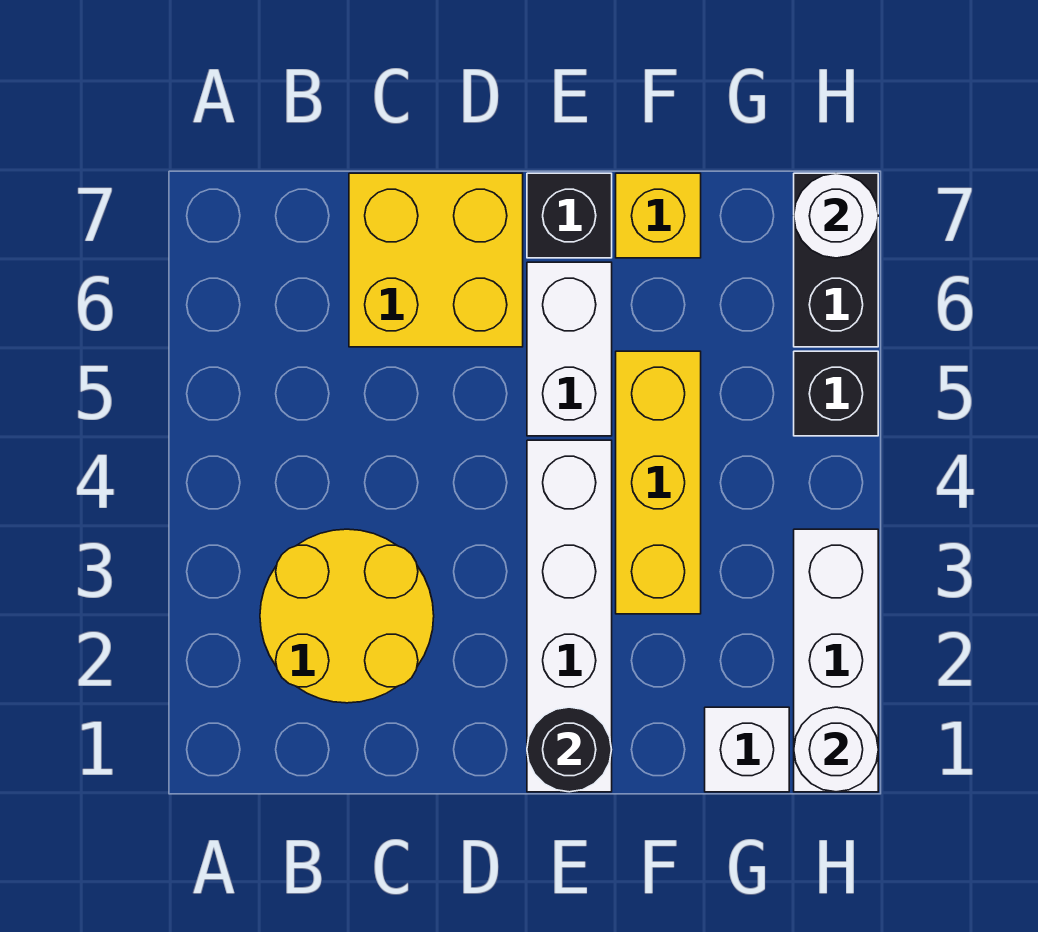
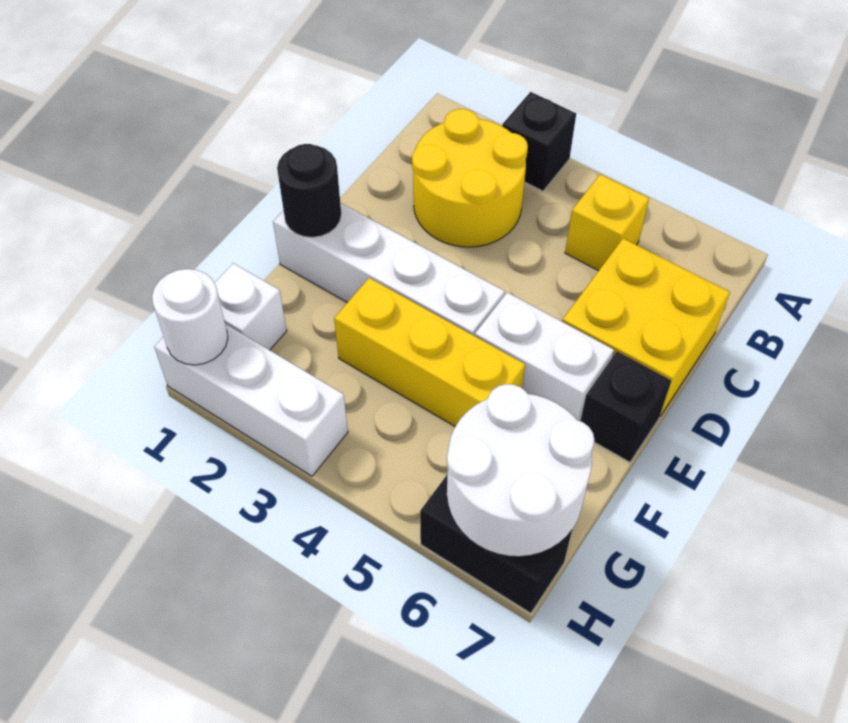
yellow 1x1 brick [616,173,701,258] -> yellow 1x1 brick moved to [565,174,649,271]
black 1x1 brick [794,351,878,436] -> black 1x1 brick moved to [502,92,576,191]
white 1x1 round brick [794,173,878,258] -> white 2x2 round brick [447,384,594,557]

